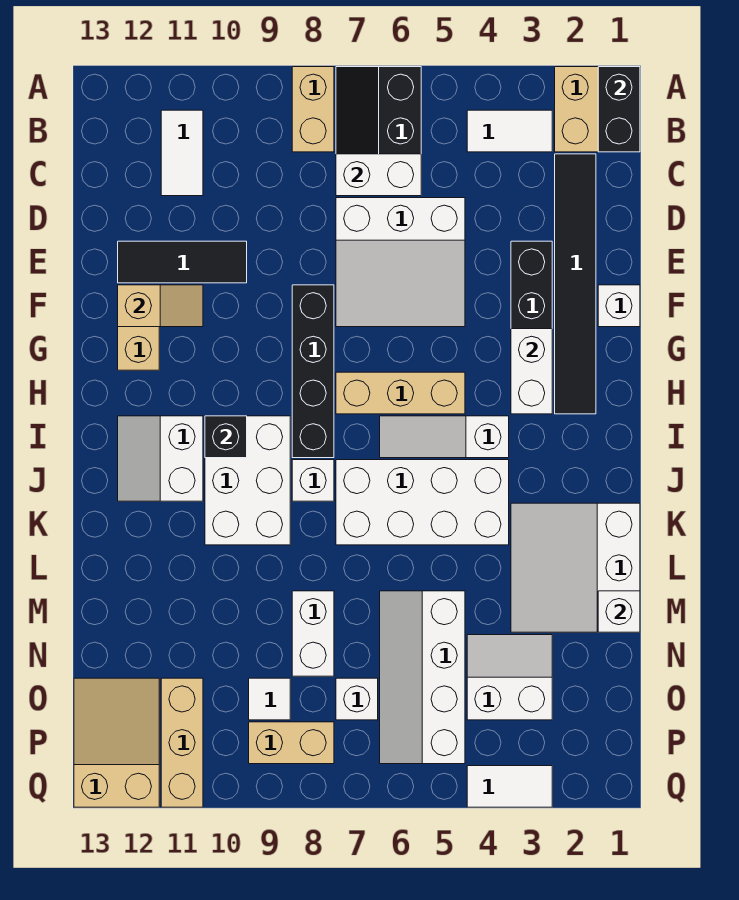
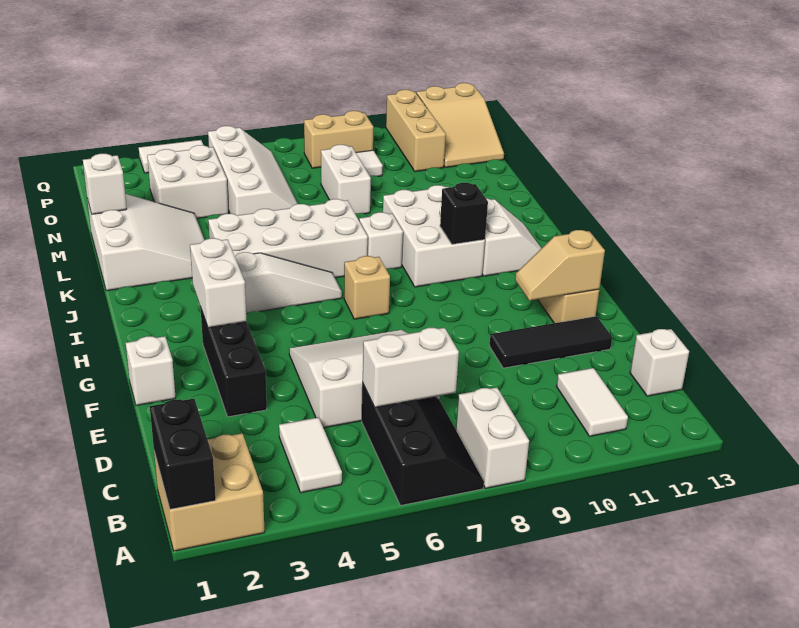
tan 1x2 brick [292,67,334,152] -> white 1x2 brick [456,387,529,488]
white 1x2 tile [467,110,552,152] -> white 1x2 tile turned to [279,417,342,493]
black 1x6 tile [555,154,596,414] -> none
black 1x4 brick [292,285,334,458] -> none
tan 1x3 brick [336,372,465,414] -> tan 1x1 brick [344,256,390,319]
white 2x2 slope [467,635,552,720] -> white 2x2 brick [147,145,228,219]
white 1x1 brick [336,678,378,720] -> white 1x1 brick moved to [630,329,689,396]

